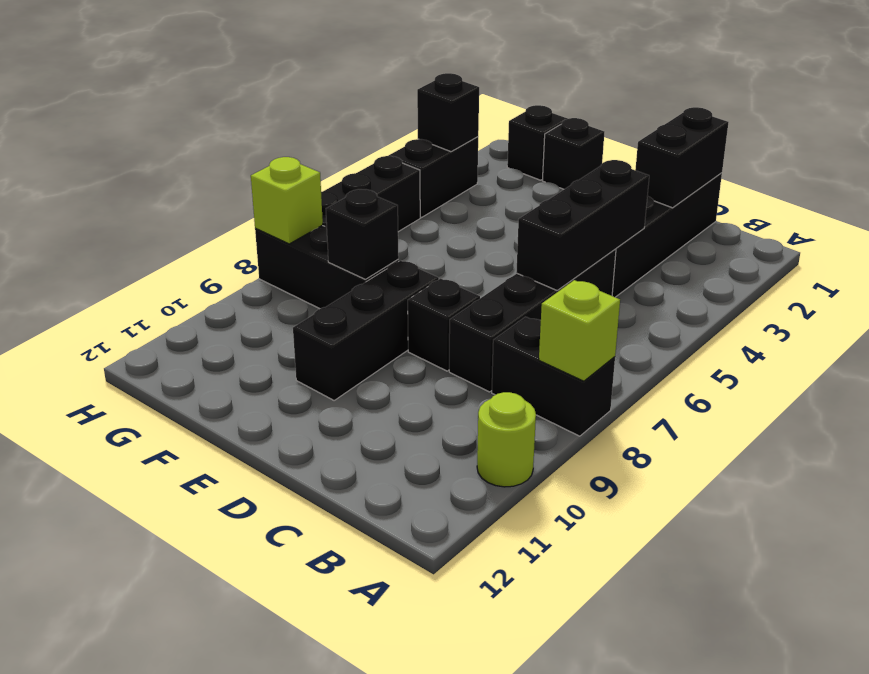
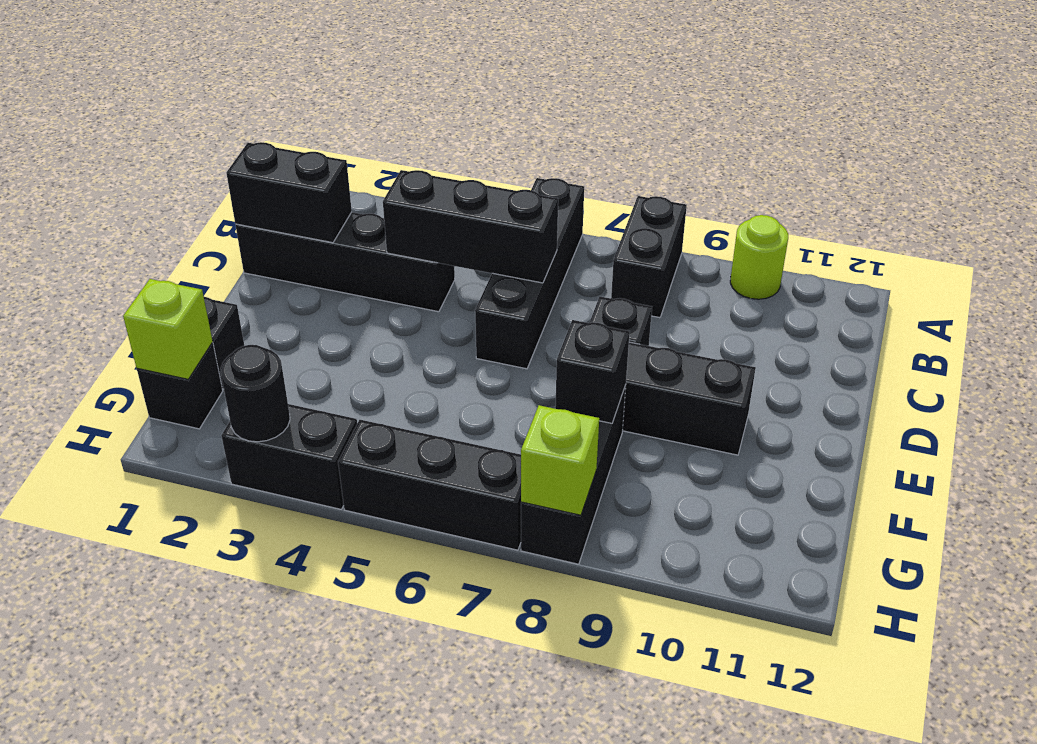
lime 1x1 brick [539,280,620,381] -> lime 1x1 brick moved to [123,279,213,379]
black 1x4 brick [449,249,616,392] -> black 1x4 brick turned to [475,178,584,369]
black 1x1 brick [417,73,479,152] -> black 1x1 round brick [220,345,290,442]

